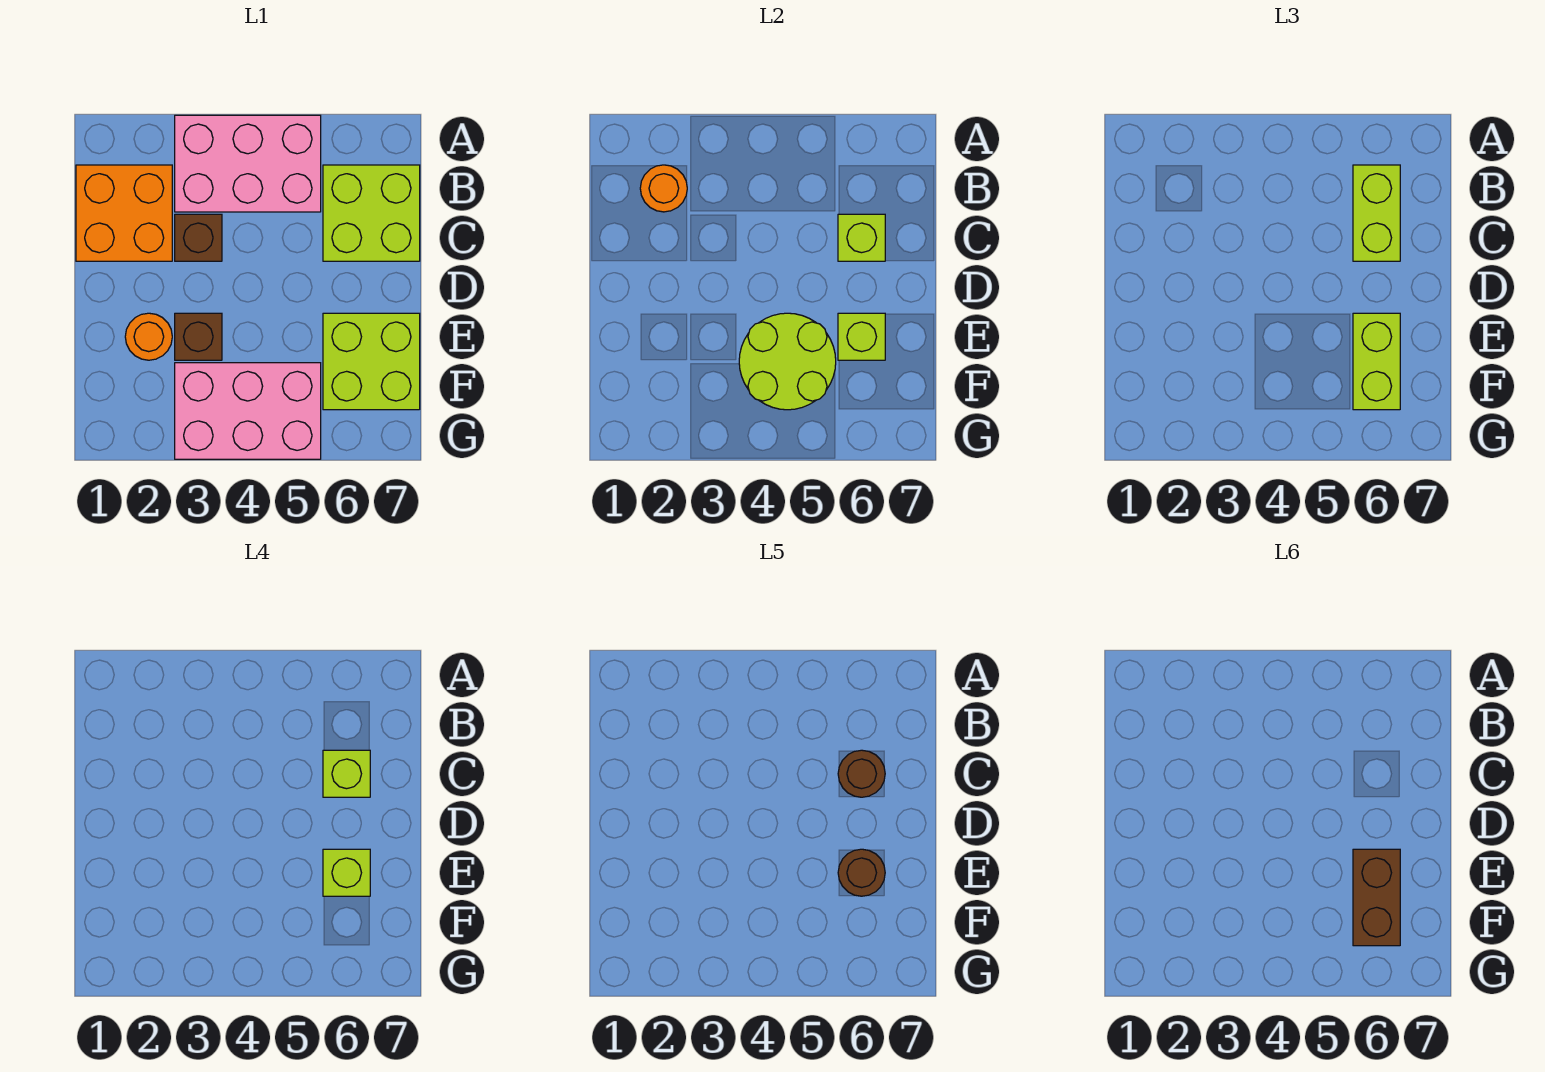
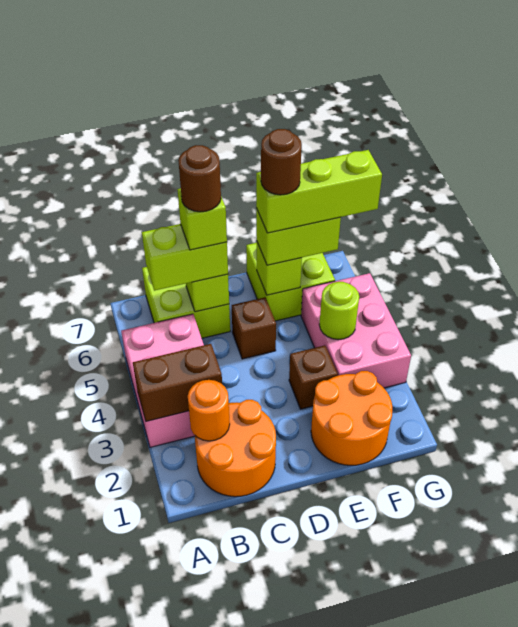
orange 2x2 brick [76,165,172,261] -> orange 2x2 round brick [195,400,276,497]
brown 1x1 brick [175,214,222,261] -> brown 1x1 brick moved to [232,297,276,359]
orange 1x1 round brick [125,313,172,360] -> orange 2x2 round brick [311,371,392,465]
lime 2x2 round brick [739,313,836,410] -> lime 1x1 round brick [319,282,359,340]
lime 1x1 brick [323,849,370,896] -> lime 1x3 brick [256,150,382,233]
brown 1x2 brick [1353,849,1400,946] -> brown 1x2 brick moved to [133,344,222,421]

